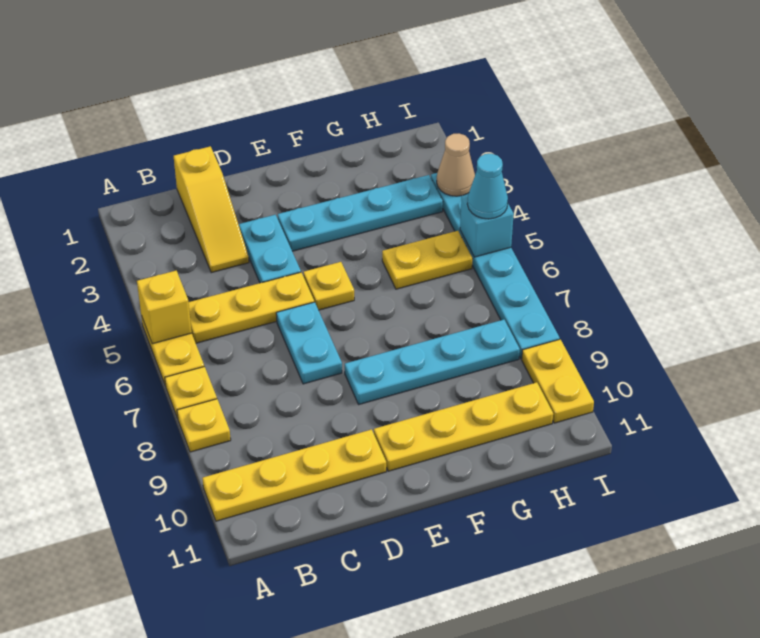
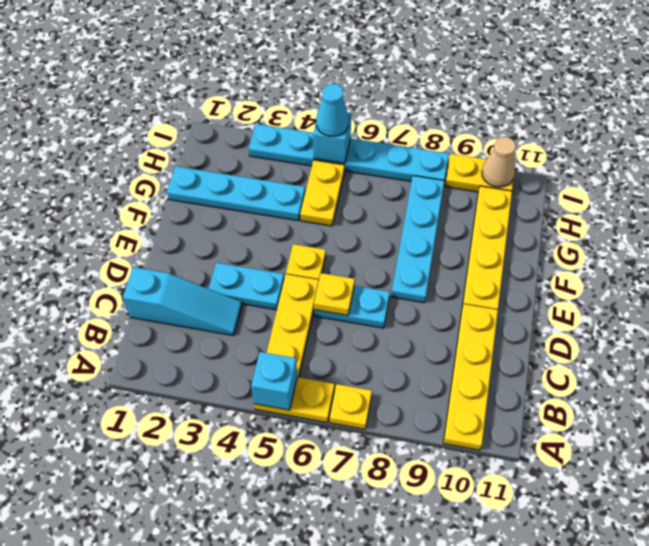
yellow 1x1 brick [137,271,192,344] -> cyan 1x1 brick [251,352,297,410]
yellow 1x1 plate [177,399,231,452] -> yellow 1x1 plate moved to [314,273,355,315]
yellow 1x3 slope [174,146,249,273] -> cyan 1x3 slope [123,267,242,336]
cyan 1x4 plate [278,175,443,251] -> cyan 1x4 plate turned to [167,166,305,221]
tan 1x1 cone [437,134,475,196] -> tan 1x1 cone moved to [482,137,516,187]

